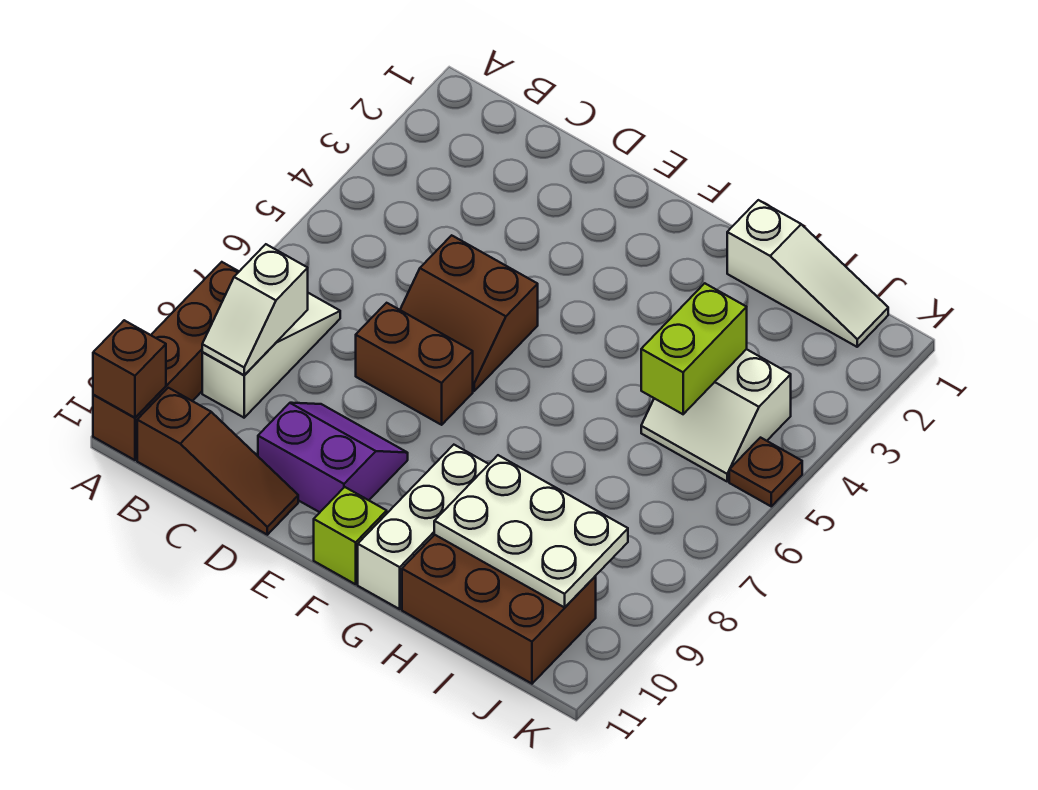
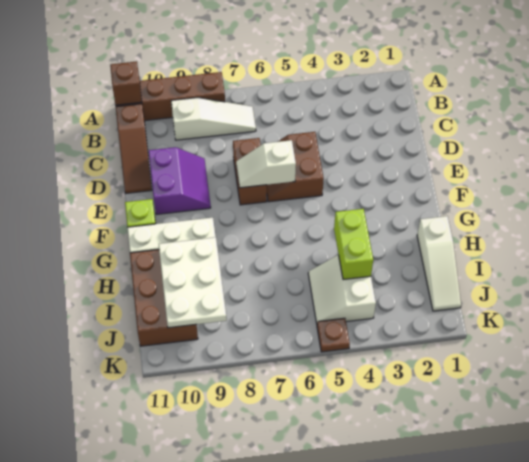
white 1x2 slope [202,244,308,375] -> white 1x2 slope moved to [236,140,296,188]
lime 1x2 brick [641,283,747,414] -> lime 1x2 brick turned to [334,209,373,280]

